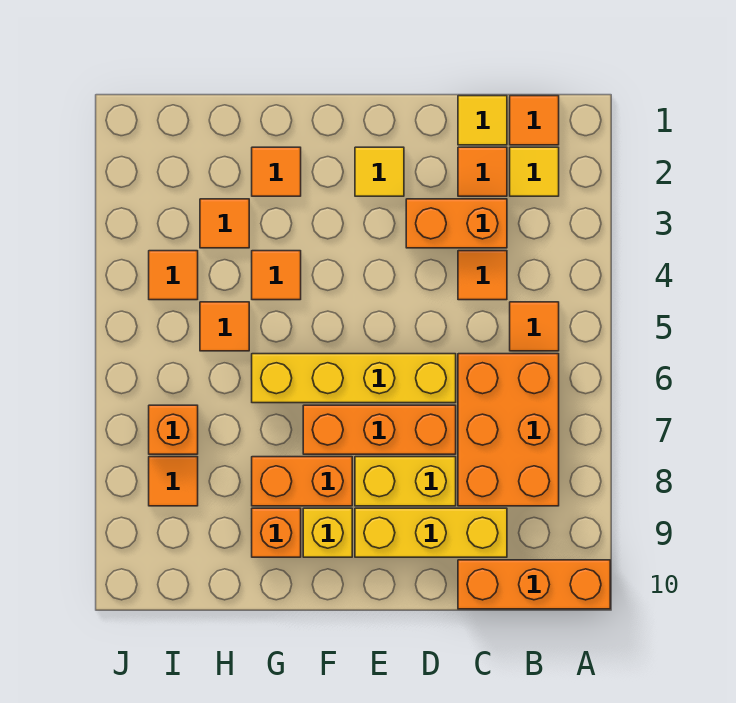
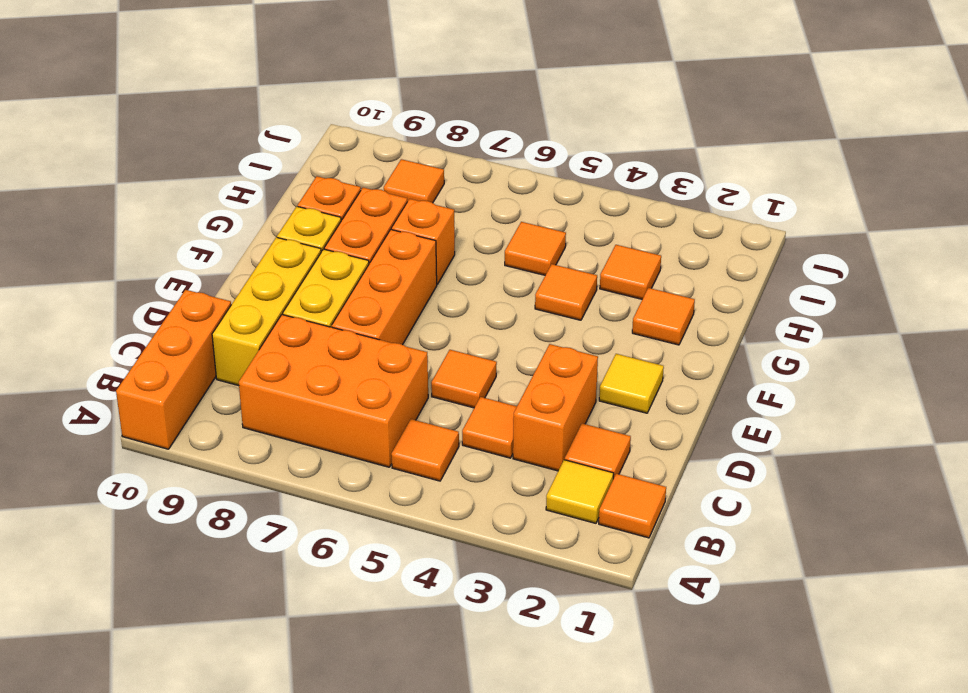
yellow 1x1 tile [458,96,507,145] -> none
yellow 1x4 brick [252,354,456,403] -> none
orange 1x1 tile [149,251,198,300] -> orange 1x1 tile moved to [431,350,497,408]
orange 1x1 brick [149,405,198,454] -> orange 1x1 brick moved to [391,199,455,284]

